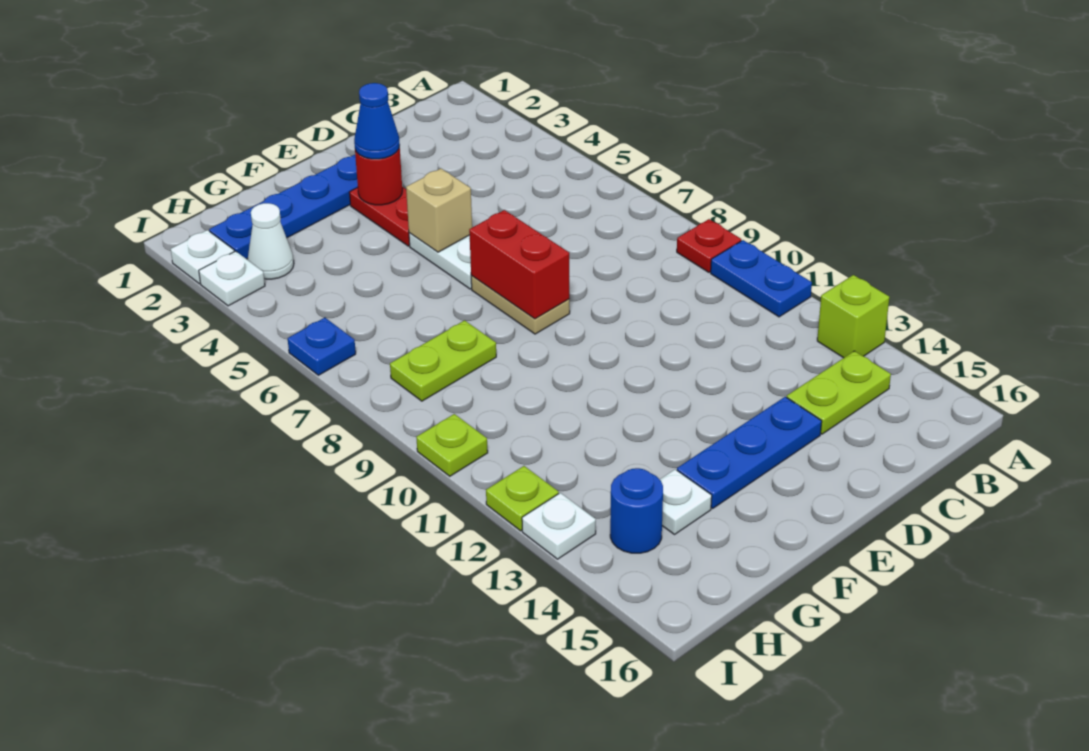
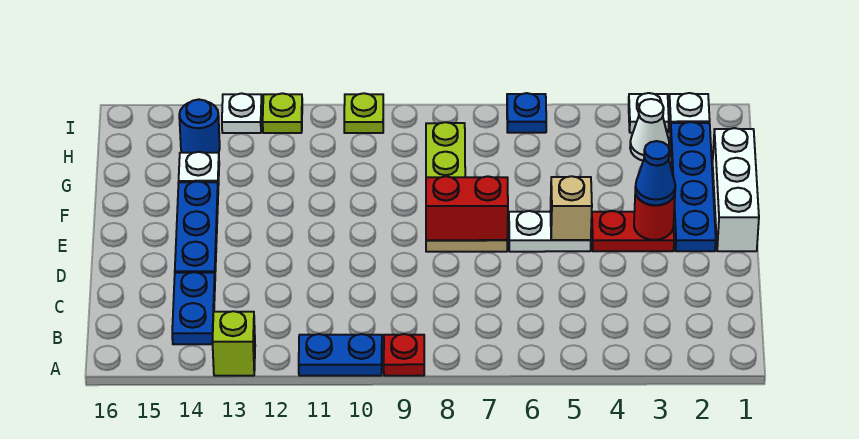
lime 1x2 plate [787,351,891,434] -> blue 1x2 plate [172,272,215,344]
none -> white 1x3 brick [713,128,759,251]

